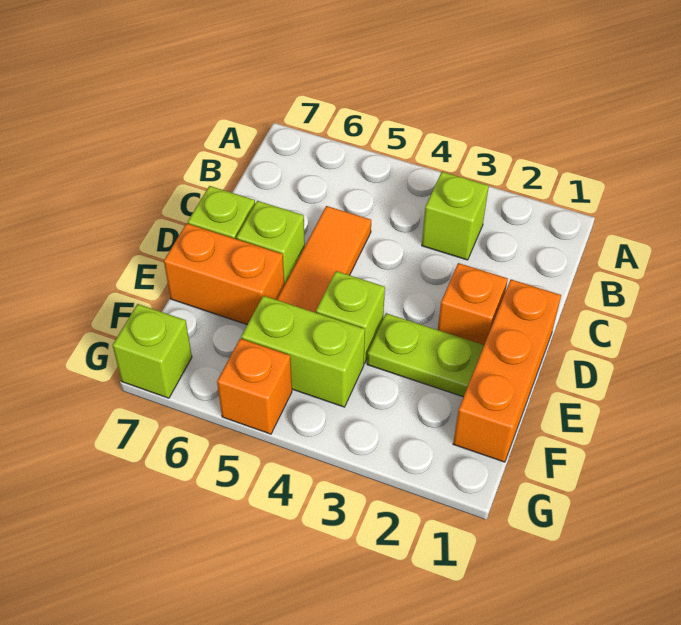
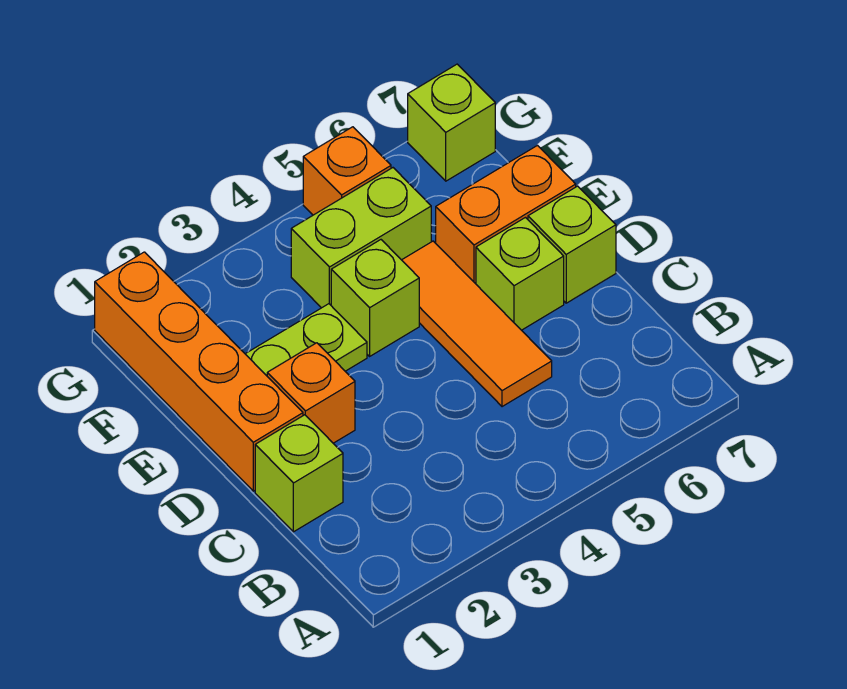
lime 1x1 brick [422,172,489,260] -> lime 1x1 brick moved to [255,415,343,532]
orange 1x3 brick [453,280,561,462] -> orange 1x4 brick [95,252,303,491]

